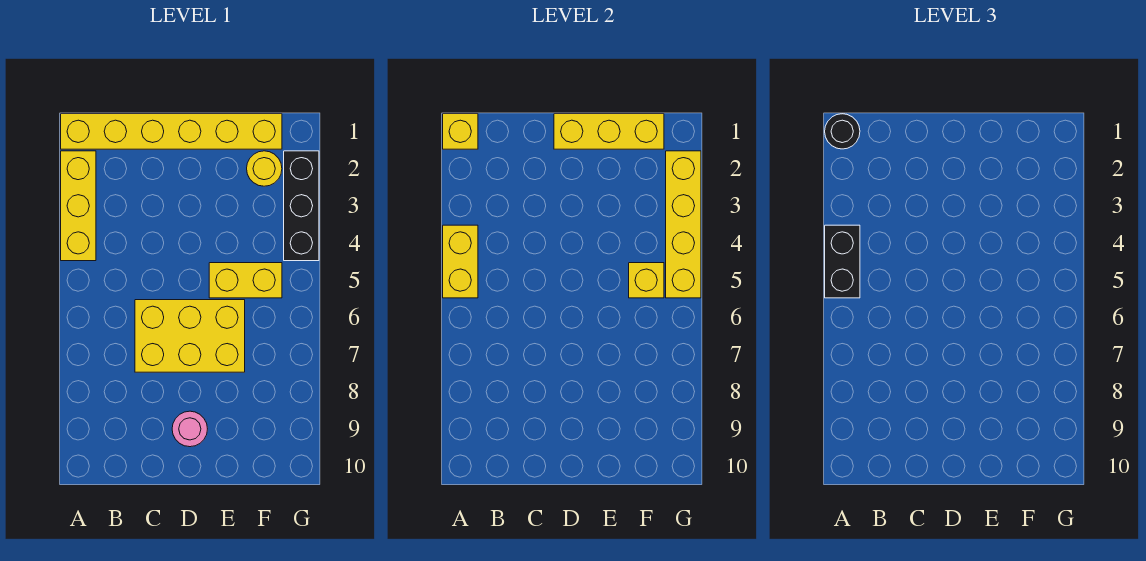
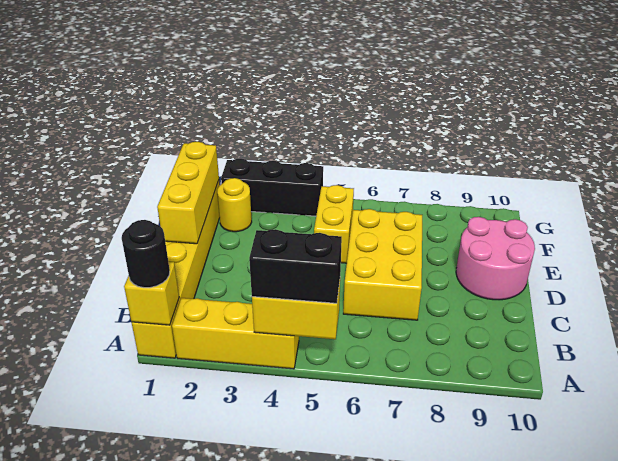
pink 1x1 round brick [172,411,207,447] -> pink 2x2 round brick [456,217,535,300]
yellow 1x1 brick [629,263,664,298] -> none
yellow 1x4 brick [666,151,701,298] -> none

